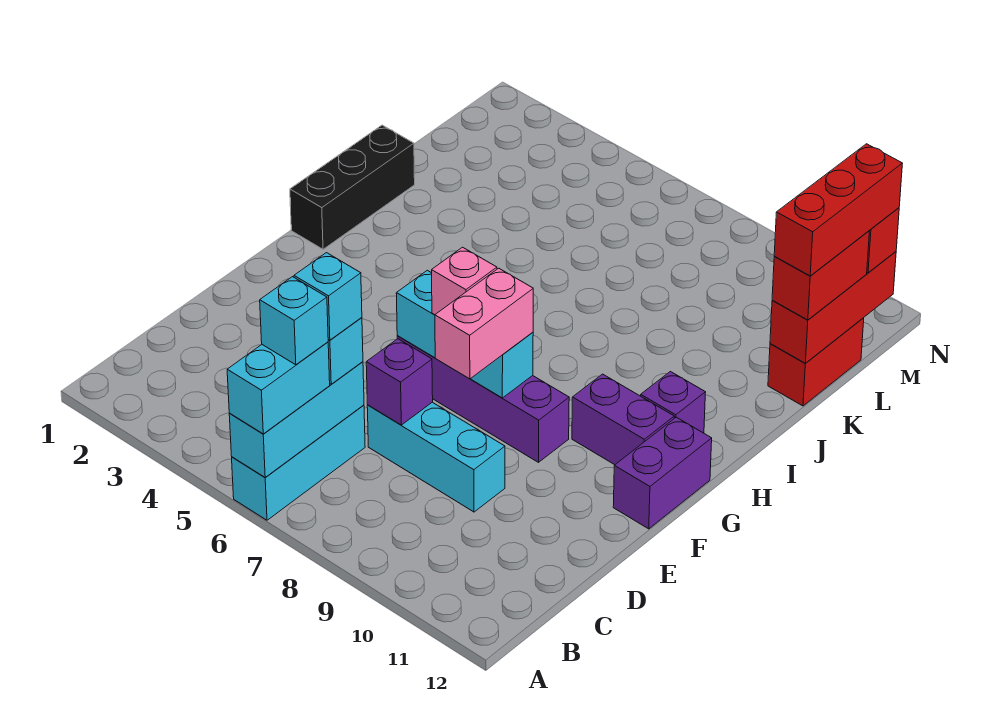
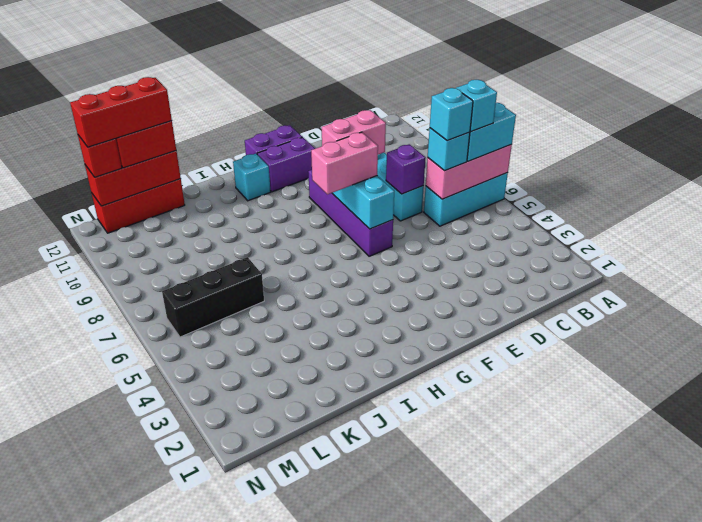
cyan 1x3 brick [229,362,364,477] -> pink 1x3 brick [426,144,512,199]
pink 1x1 brick [432,247,497,315] -> pink 1x2 brick [311,132,378,194]
purple 1x2 brick [572,374,674,465] -> purple 1x2 brick turned to [257,137,315,192]
black 1x3 brick [290,125,415,249] -> black 1x3 brick moved to [162,257,264,337]
purple 1x1 brick [641,372,705,433] -> cyan 1x1 brick [233,154,271,201]
red 1x2 brick [768,318,864,406] -> red 1x3 brick [92,179,185,233]

